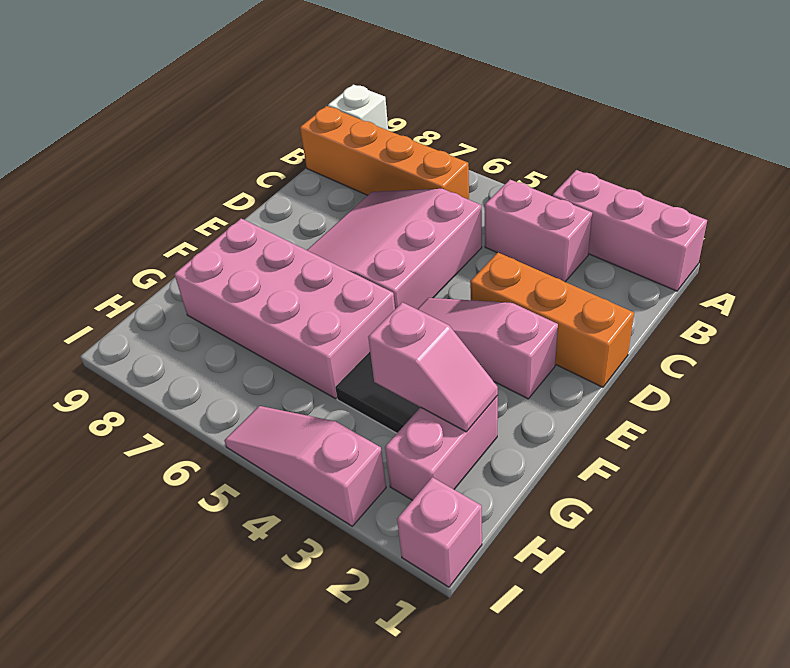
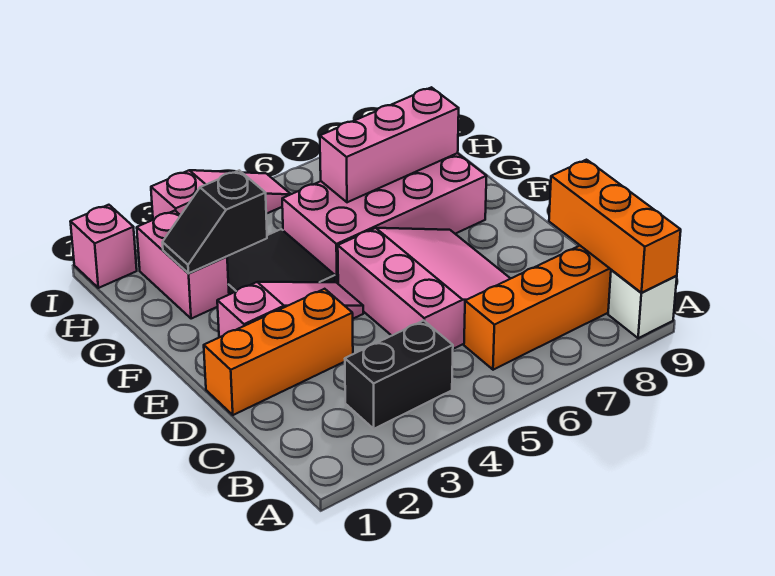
pink 1x3 brick [552,170,707,291] -> pink 1x3 brick moved to [320,87,459,202]
none -> orange 1x3 brick [549,160,681,293]
pink 1x2 brick [485,180,592,282] -> black 1x2 brick [345,320,453,429]
pink 1x2 slope [368,302,498,432] -> black 1x2 slope [162,170,267,273]

